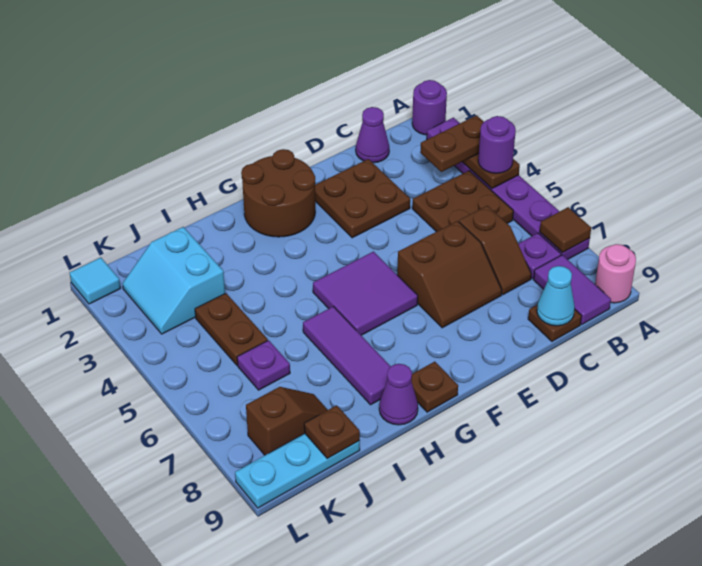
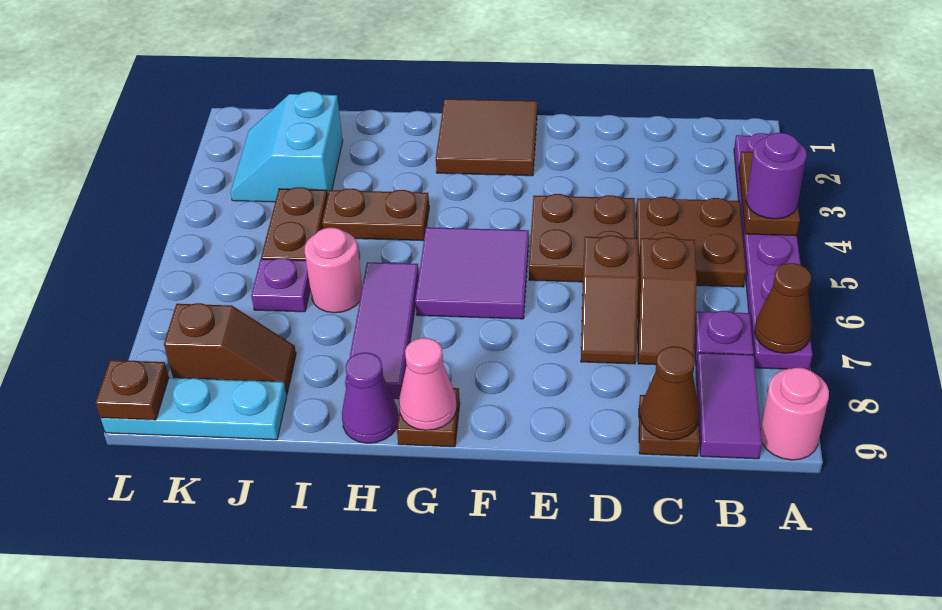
purple 1x1 round brick [412,80,447,135] -> none
brown 1x2 plate [420,115,484,172] -> brown 1x2 plate moved to [322,189,429,241]
brown 1x1 tile [540,207,591,253] -> brown 1x1 cone [755,263,812,353]
purple 1x1 cone [356,107,389,163] -> none
cyan 1x1 cone [537,266,575,326] -> brown 1x1 cone [640,346,700,440]
brown 2x2 plate [315,159,410,238] -> brown 2x2 plate moved to [529,194,635,282]
brown 2x2 slope [397,221,502,328] -> brown 1x2 slope [581,235,639,364]
brown 2x2 round brick [241,149,316,237] -> brown 2x2 tile [436,99,537,176]
none -> pink 1x1 cone [399,338,457,430]
none -> pink 1x1 round brick [305,228,362,313]
brown 1x1 plate [304,405,360,459] -> brown 1x1 plate moved to [95,360,169,420]
cyan 1x1 tile [70,258,121,304] -> none

